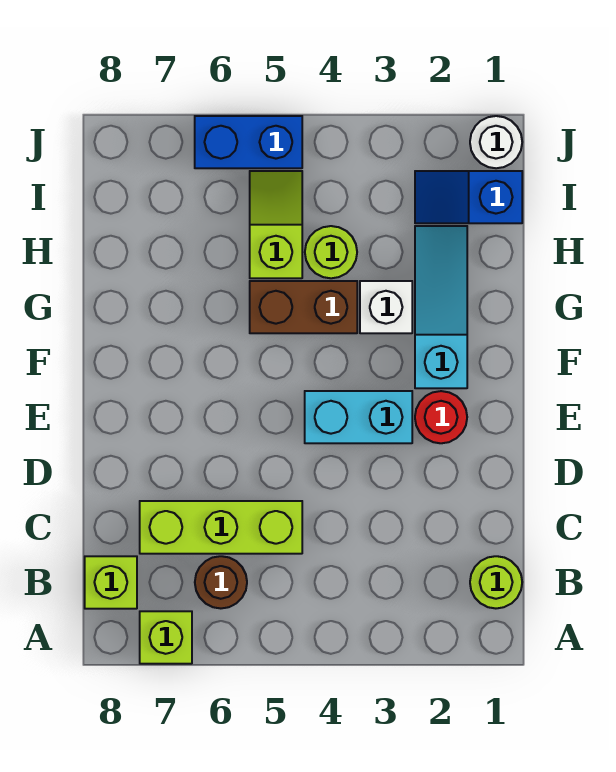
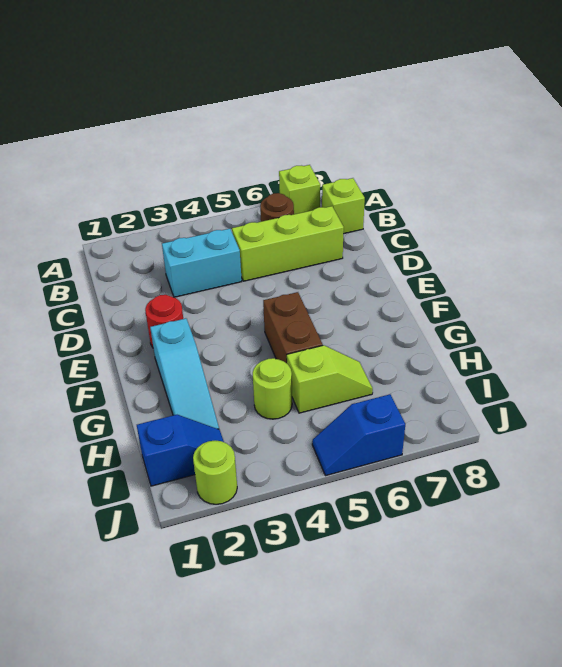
lime 1x1 round brick [470,556,522,608] -> lime 1x1 round brick moved to [193,440,237,504]
cyan 1x2 brick [305,391,412,443] -> cyan 1x2 brick moved to [162,229,242,297]
white 1x1 brick [360,281,412,333] -> none
brown 1x2 brick [250,281,357,333] -> brown 1x2 brick turned to [263,292,323,363]
lime 1x2 slope [250,171,302,278] -> lime 1x2 slope turned to [287,345,373,413]
white 1x1 round brick [470,116,522,168] -> none
blue 1x2 brick [195,116,302,168] -> blue 1x2 slope [312,394,405,476]

